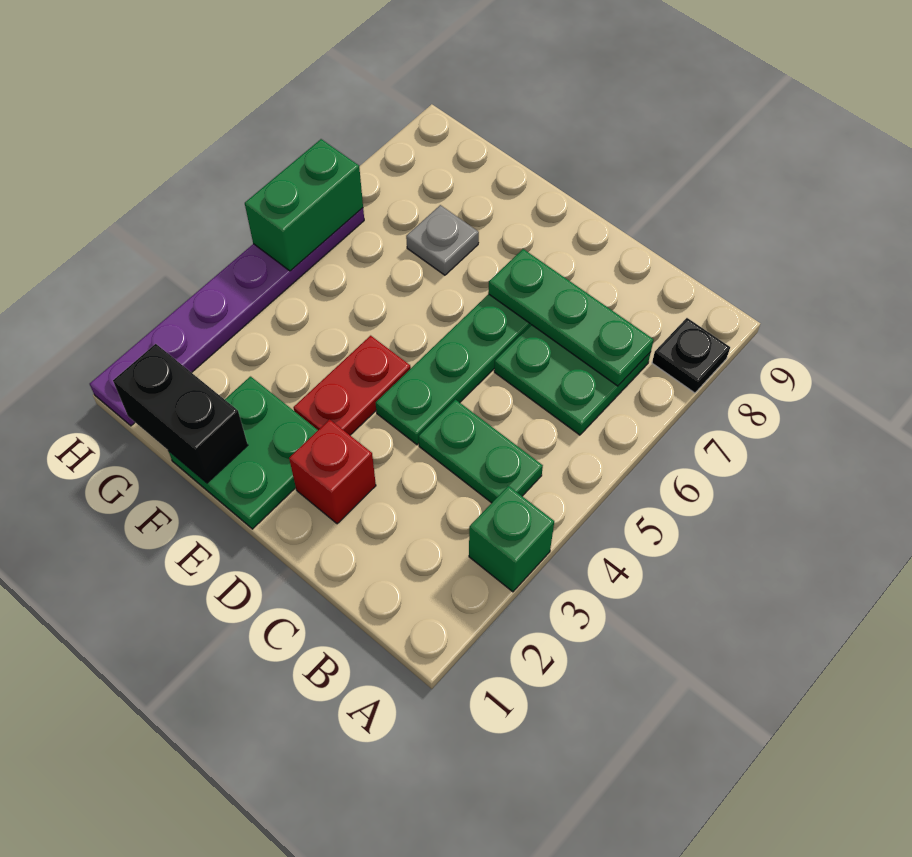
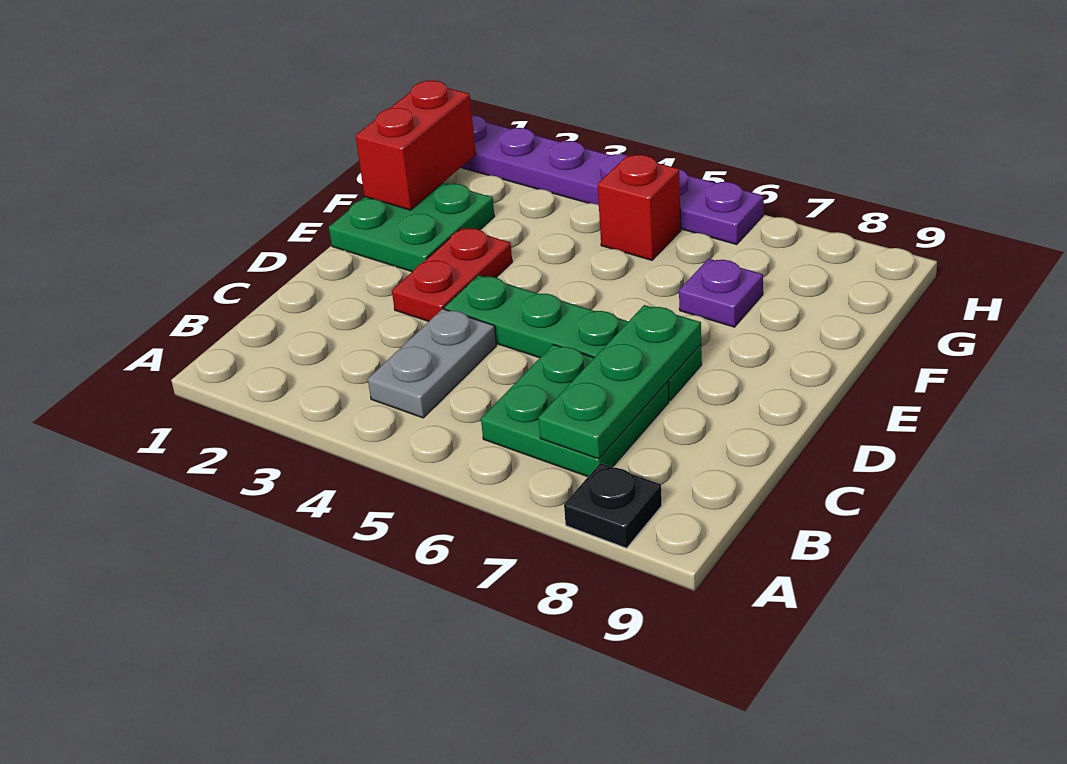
green 1x1 brick [469,486,554,592] -> none
green 1x2 plate [419,400,543,503] -> grey 1x2 plate [368,309,496,418]
red 1x1 brick [289,419,376,524] -> red 1x1 brick moved to [598,155,681,260]
red 1x2 plate [294,336,411,435] -> red 1x2 plate turned to [392,228,512,321]
black 1x2 brick [113,344,248,483] -> red 1x2 brick [355,81,476,210]
grey 1x1 plate [406,205,479,275] -> purple 1x1 plate [679,259,763,327]
green 1x2 brick [245,139,363,271] -> none

